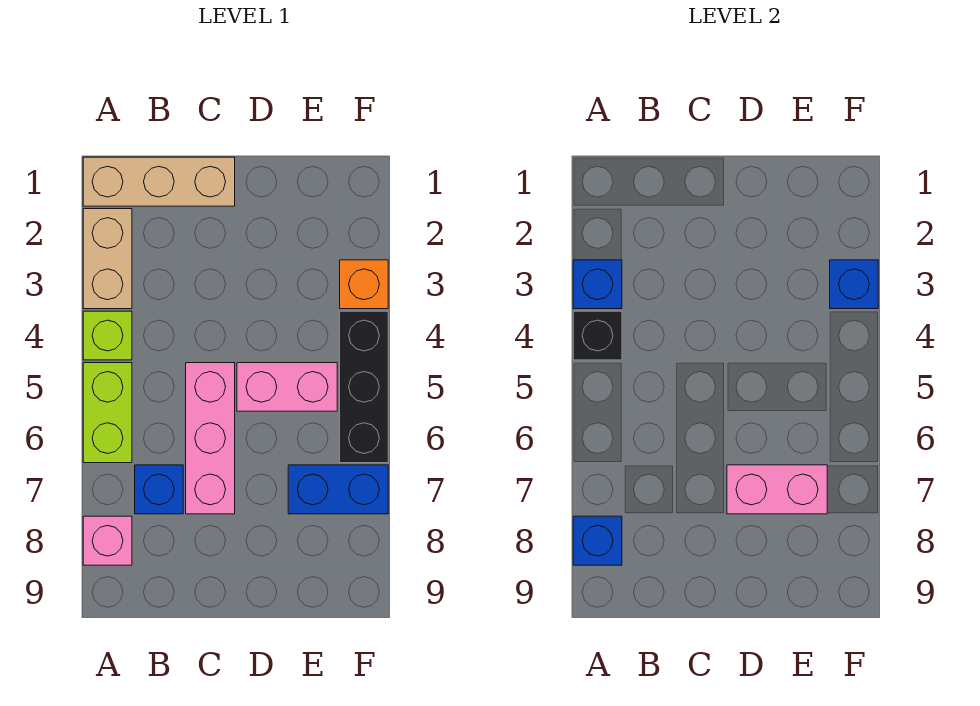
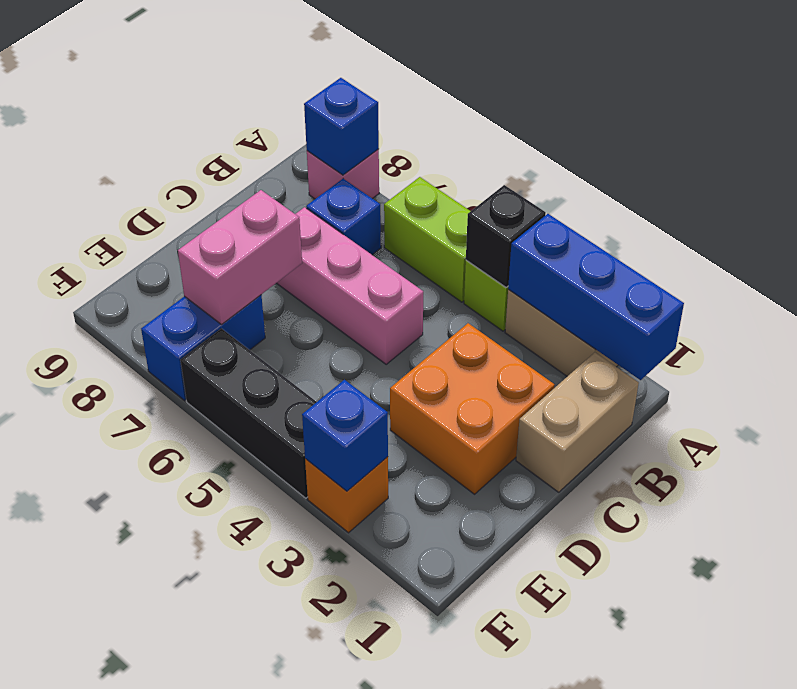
tan 1x3 brick [83,157,235,206] -> tan 1x2 brick [516,353,639,492]
blue 1x1 brick [573,260,622,309] -> blue 1x3 brick [508,214,684,380]
none -> orange 2x2 brick [390,323,555,494]
pink 1x2 brick [237,363,337,411] -> none

